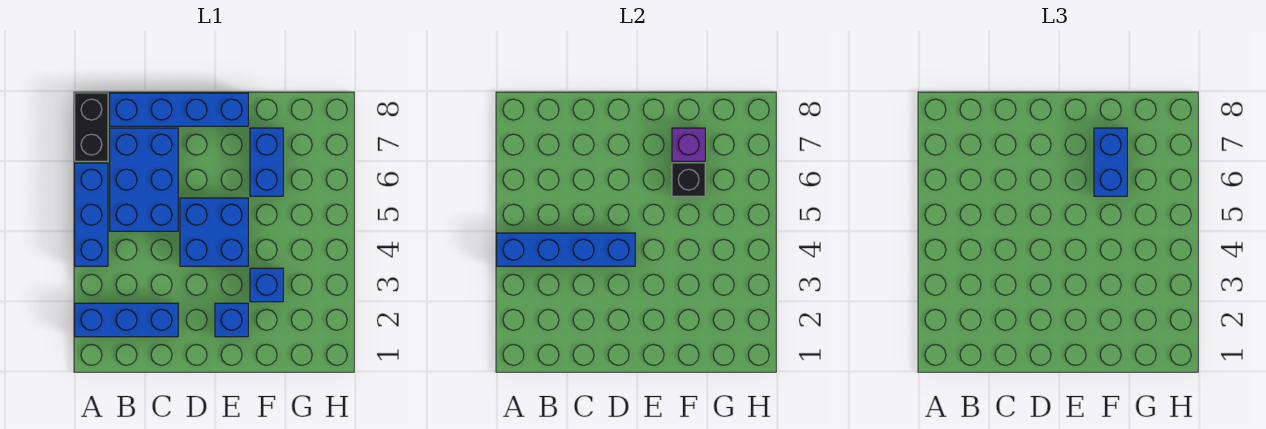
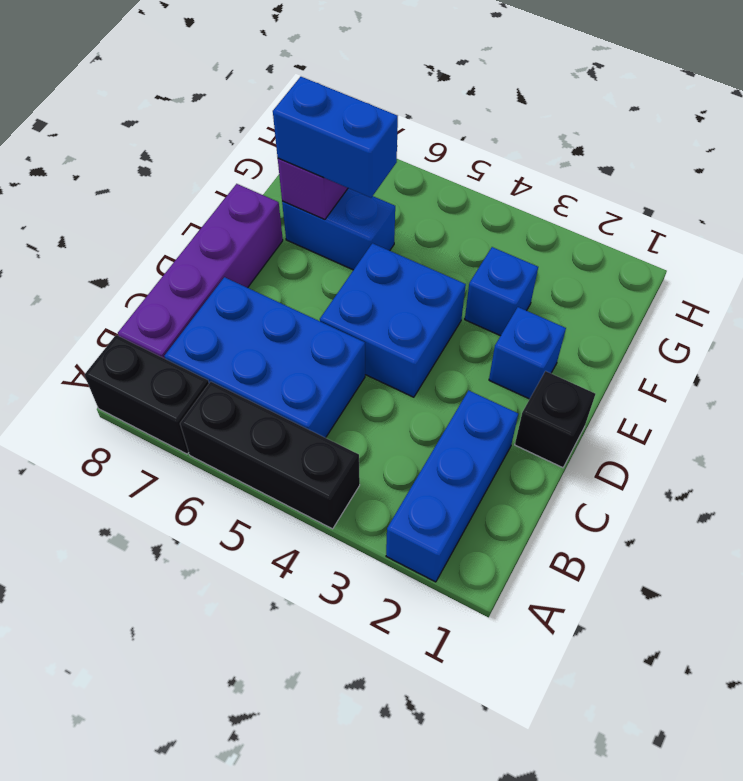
blue 1x3 brick [75,163,108,266] -> black 1x3 brick [180,382,360,529]
blue 1x4 brick [497,233,635,266] -> none
blue 1x4 brick [110,93,248,126] -> purple 1x4 brick [118,184,283,359]
black 1x1 brick [672,163,705,196] -> black 1x1 brick moved to [515,371,595,468]

